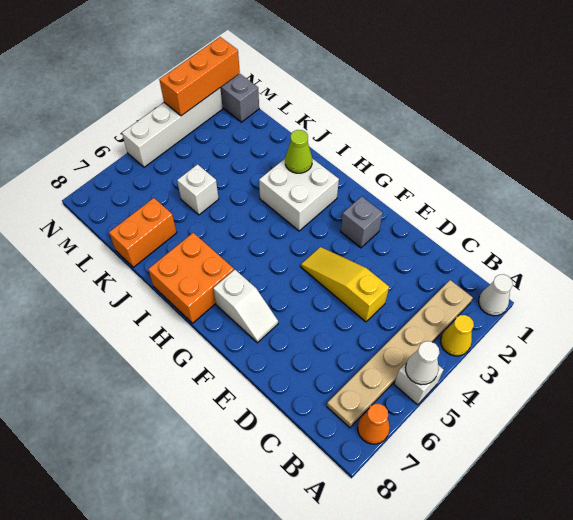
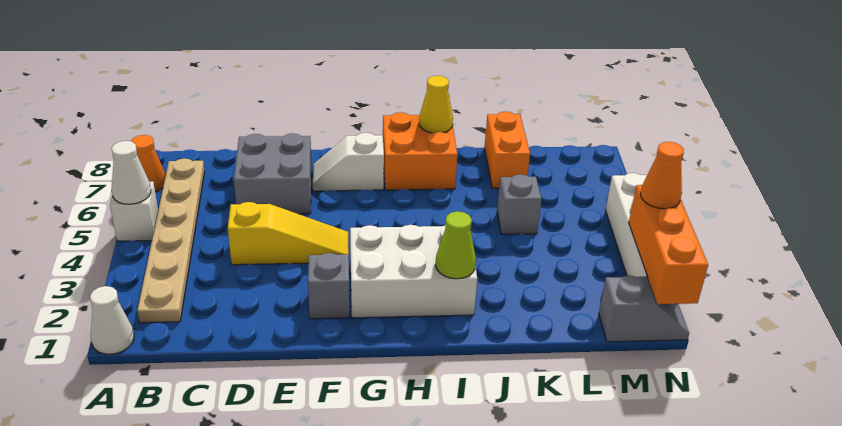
yellow 1x1 cone [441,315,474,356] -> yellow 1x1 cone moved to [419,76,453,133]
none -> grey 2x2 brick [234,133,312,214]
white 2x2 brick [259,158,339,231] -> white 2x3 brick [350,225,477,318]
white 1x1 brick [177,164,219,215] -> grey 1x1 brick [497,174,542,234]
none -> orange 1x1 cone [641,142,684,209]

